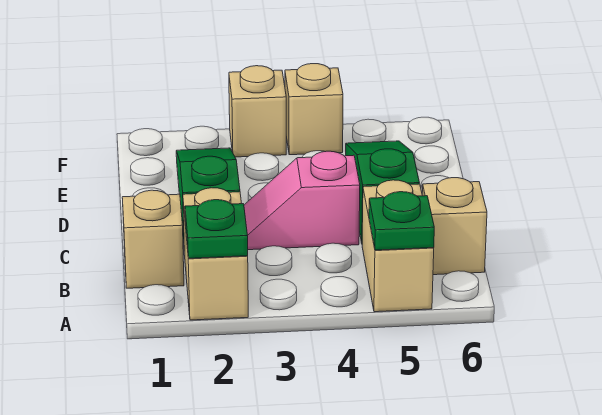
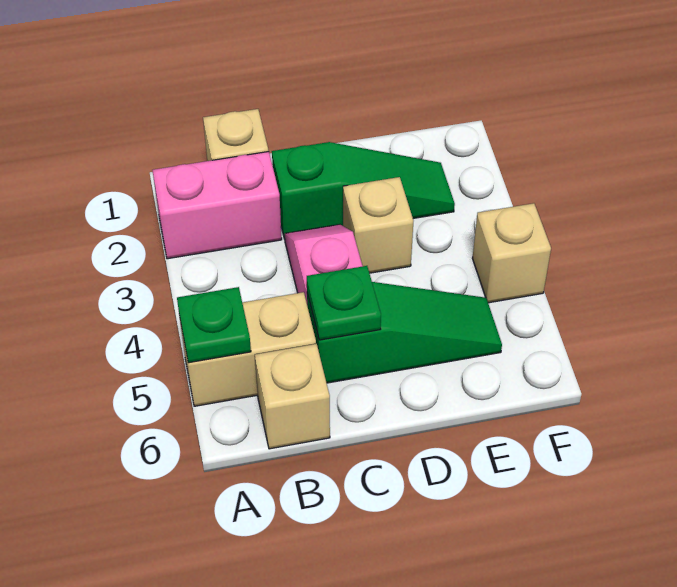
tan 1x2 brick [183,188,248,320] -> pink 1x2 brick [152,152,282,259]
green 1x1 plate [185,200,248,258] -> green 1x1 plate moved to [307,266,381,340]
tan 1x1 brick [229,66,286,157] -> tan 1x1 brick moved to [343,177,413,273]

